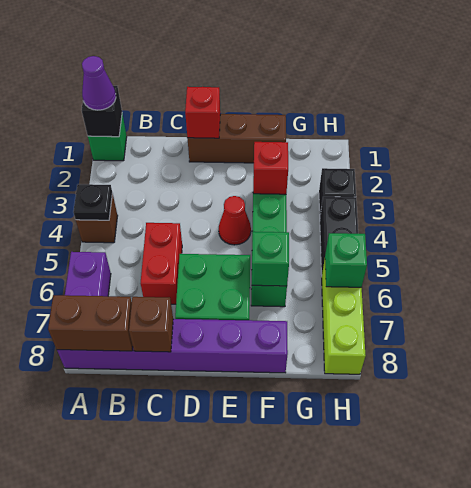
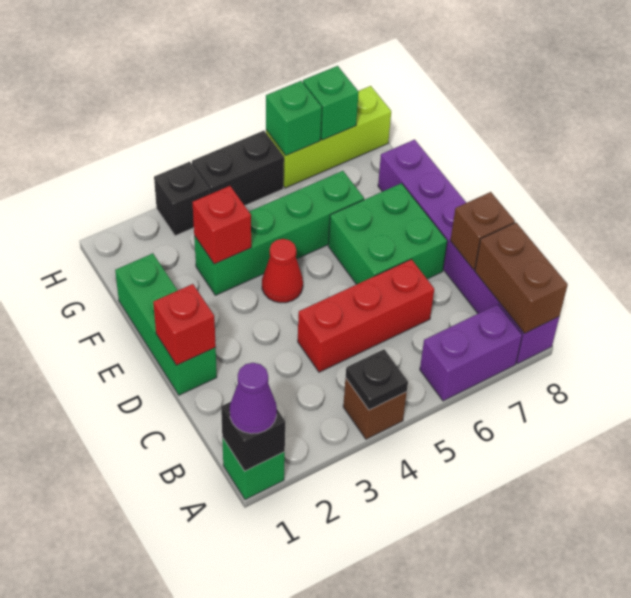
red 1x2 brick [141,223,182,304] -> red 1x3 brick [298,259,434,372]
brown 1x3 brick [187,114,286,163] -> green 1x3 brick [115,253,217,395]
green 1x1 brick [252,232,289,286] -> green 1x1 brick moved to [303,66,359,140]

